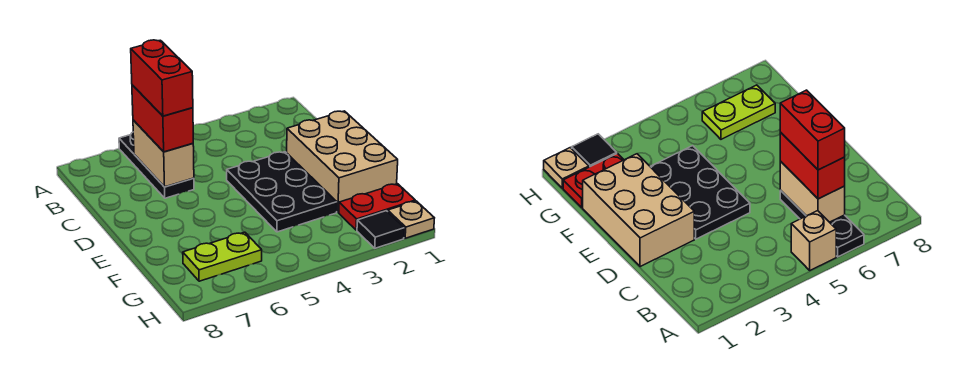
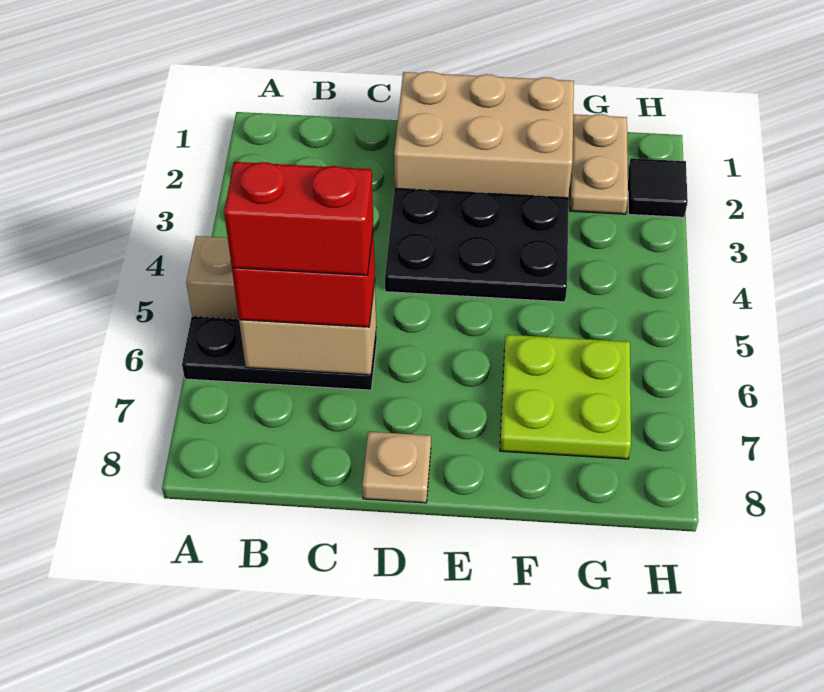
red 1x2 plate [339,184,415,230] -> tan 1x2 plate [570,114,628,214]
lime 1x2 plate [183,232,262,281] -> lime 2x2 plate [500,335,631,459]
tan 1x1 plate [388,201,434,238] -> tan 1x1 plate moved to [362,432,431,503]

